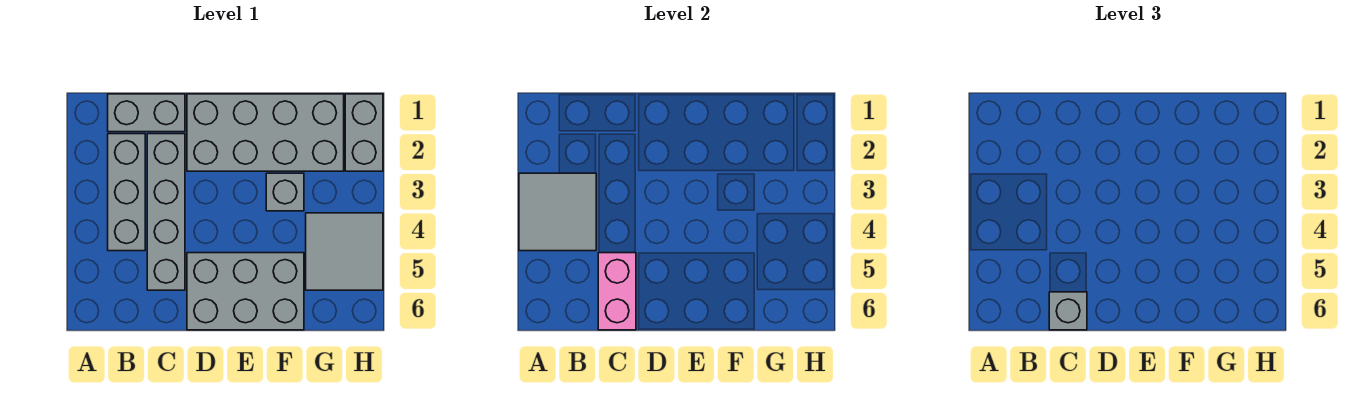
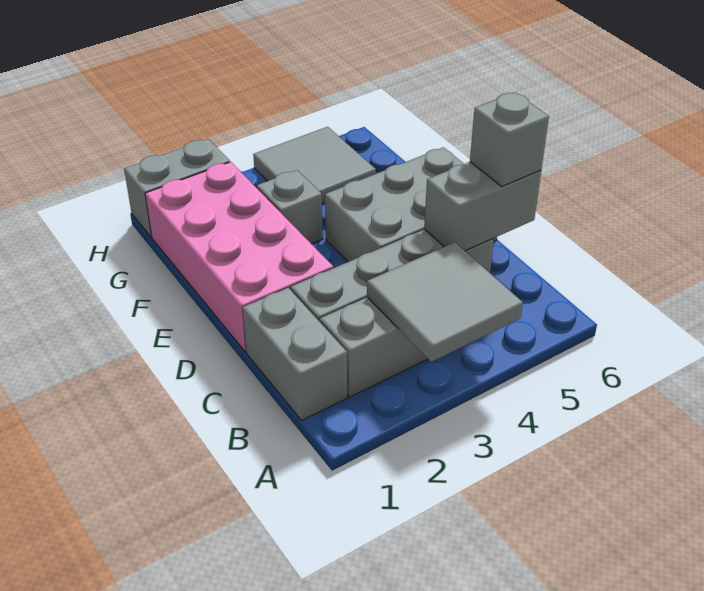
pink 1x2 brick [598,253,636,330] -> grey 1x2 brick [424,162,541,251]
grey 2x4 brick [187,94,344,171] -> pink 2x4 brick [145,162,333,352]
grey 2x3 brick [187,253,304,330] -> grey 2x3 brick turned to [325,147,497,262]

